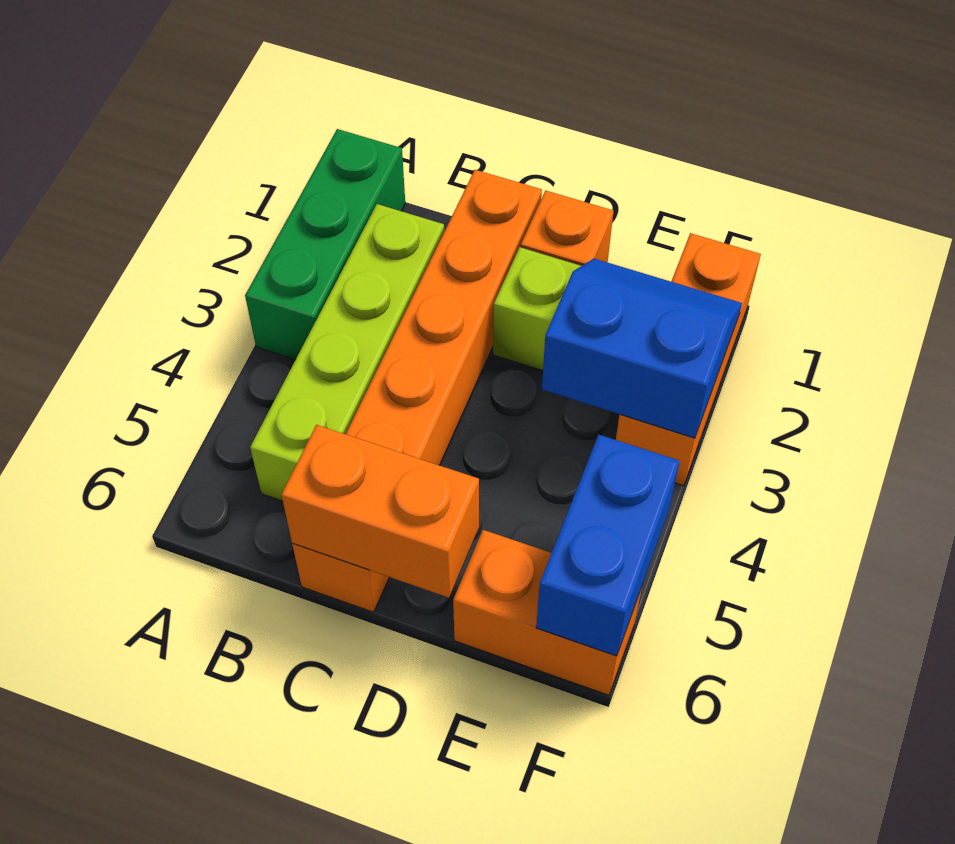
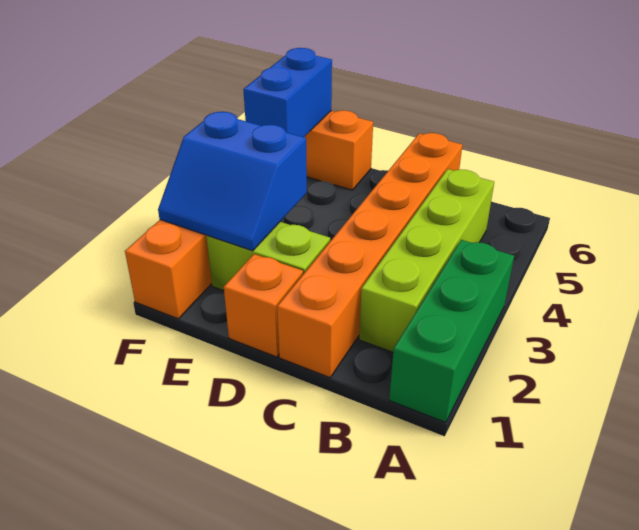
orange 1x2 brick [282,425,479,598] -> none

